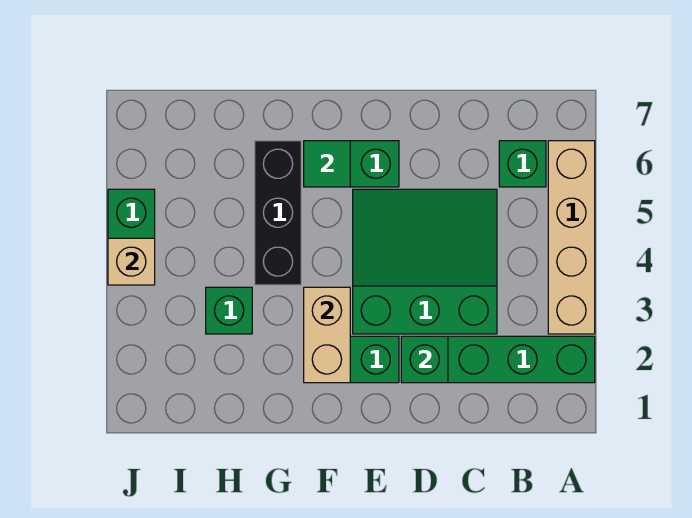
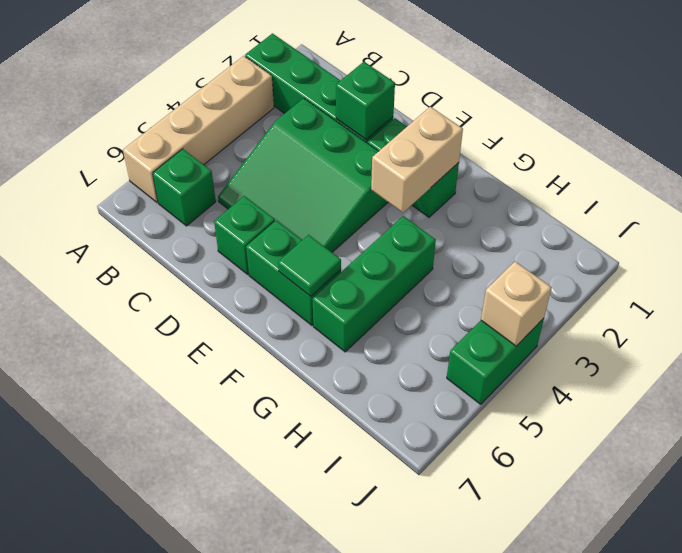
black 1x3 brick [255,141,301,285] -> green 1x3 brick [313,216,436,352]
green 1x1 brick [206,287,252,334] -> green 1x1 brick moved to [214,196,275,274]

